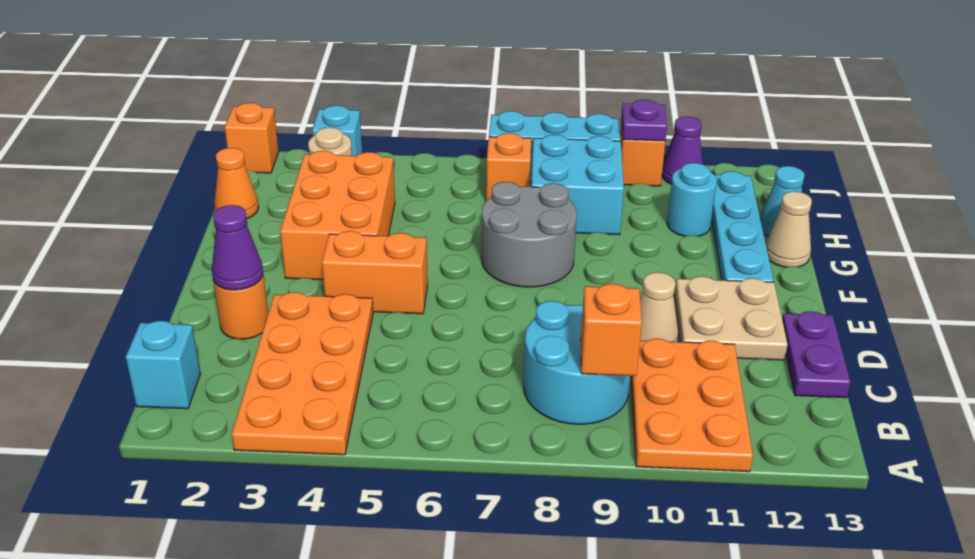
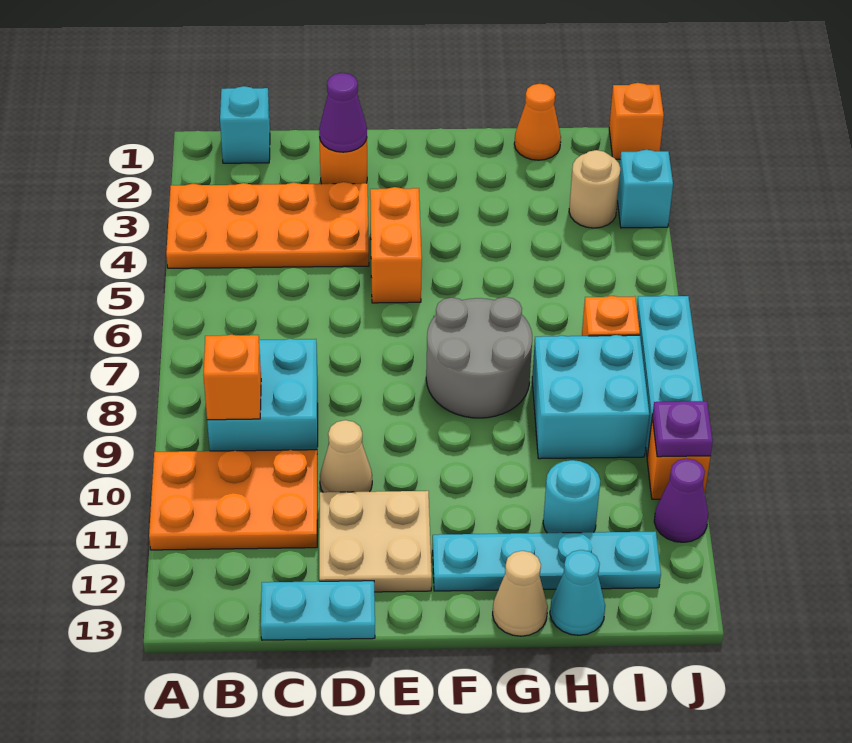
cyan 2x2 round brick [524,301,631,424] -> cyan 2x2 brick [207,339,318,451]
purple 1x2 plate [782,311,850,398] -> cyan 1x2 plate [261,581,375,640]
orange 2x3 brick [280,151,395,280] -> none

